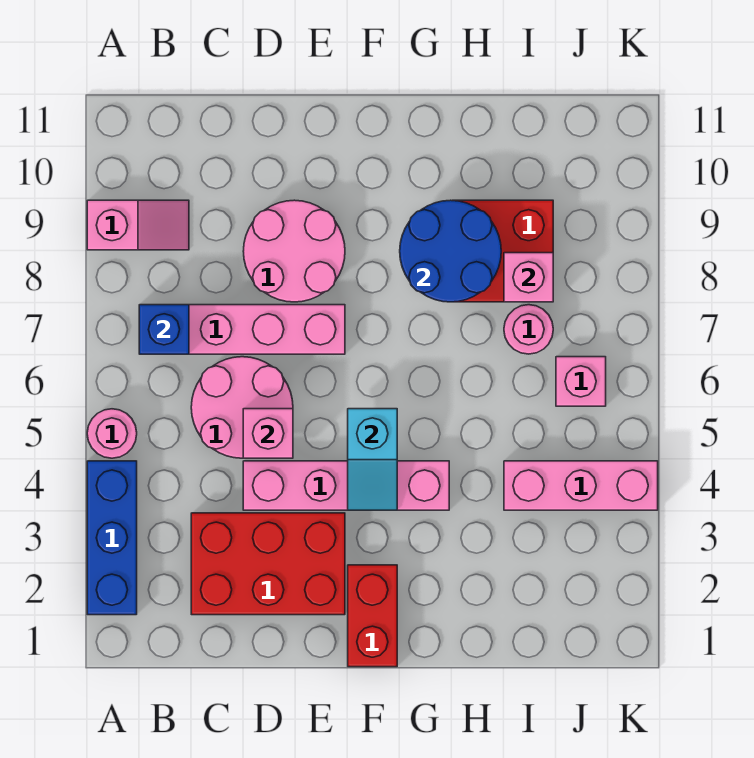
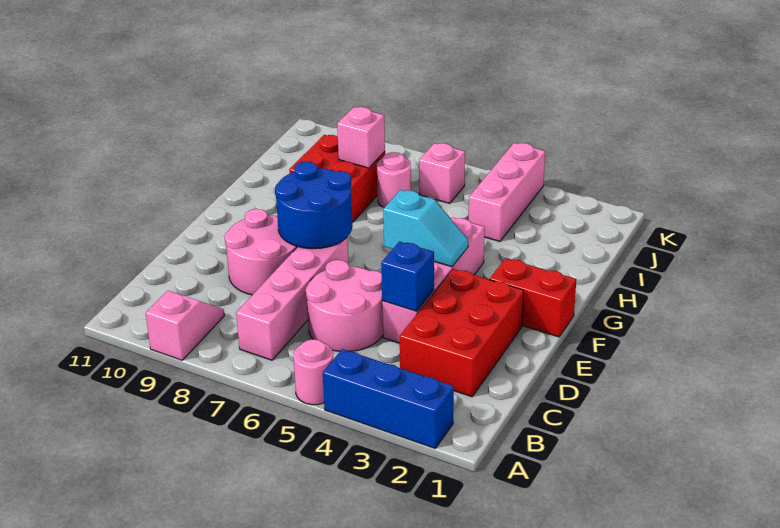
blue 1x1 brick [139,305,189,354] -> blue 1x1 brick moved to [381,242,434,311]
pink 1x1 brick [243,409,293,458] -> none
blue 2x2 round brick [400,200,501,302] -> blue 2x2 round brick moved to [275,161,353,249]

